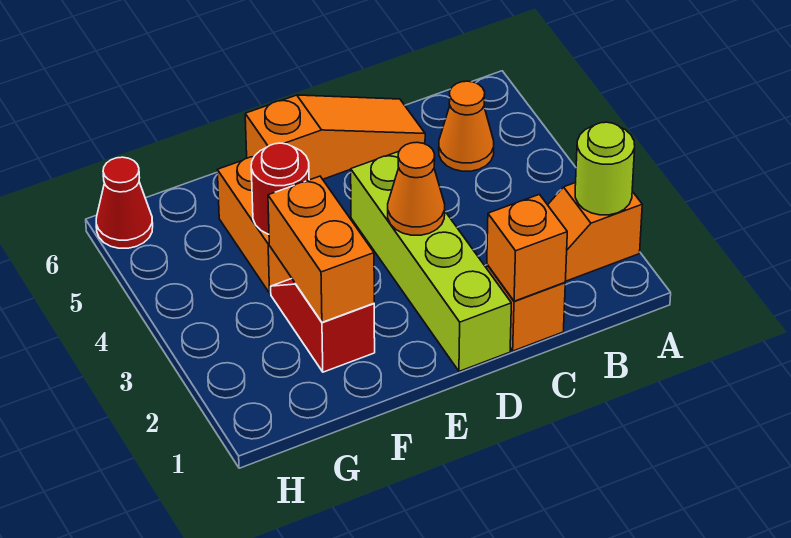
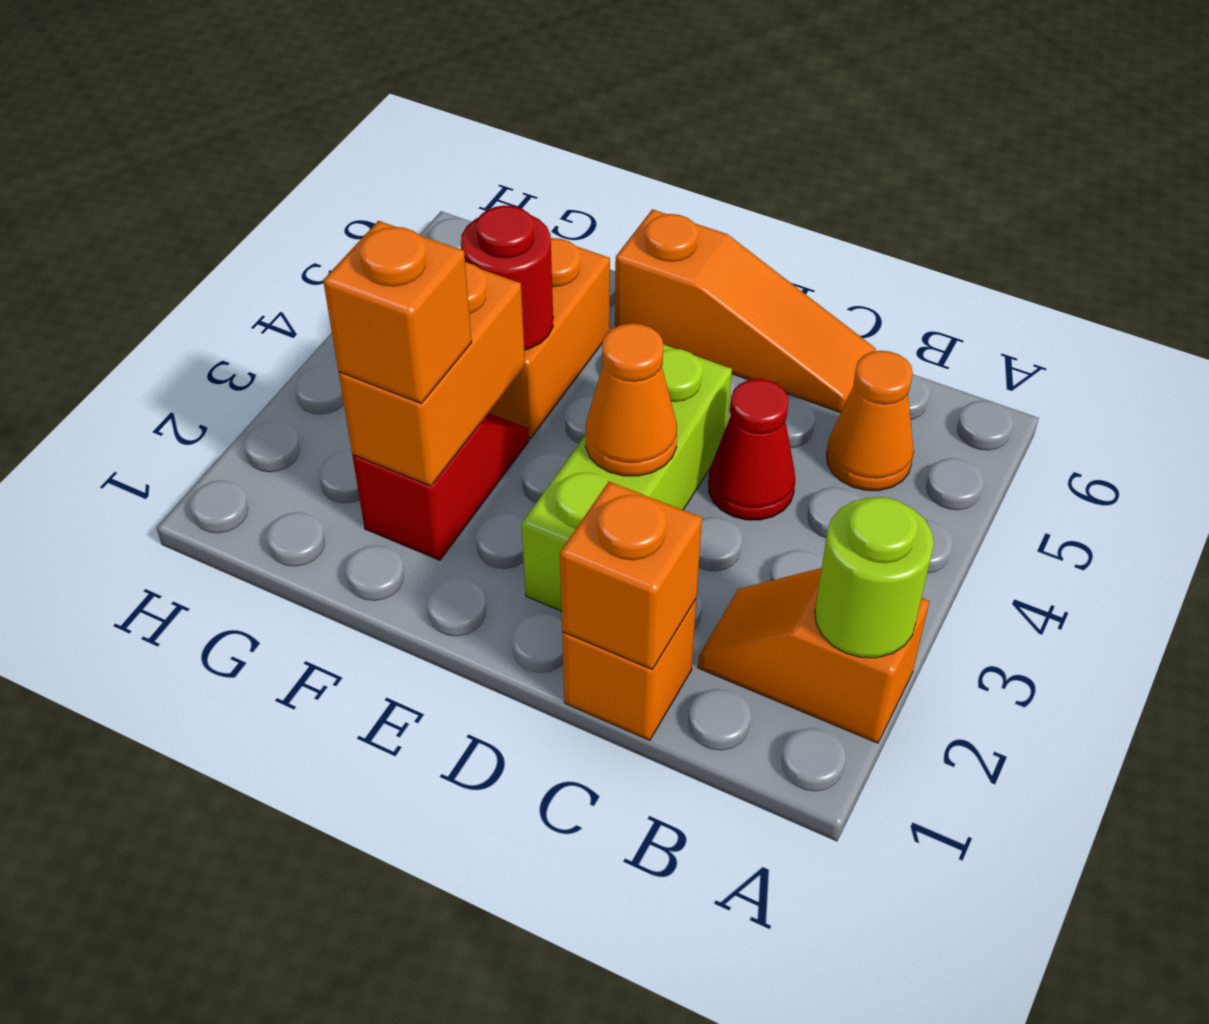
lime 1x4 brick [351,151,511,371] -> lime 1x3 brick [522,344,732,611]
none -> orange 1x1 brick [323,221,472,403]
red 1x1 cone [96,157,153,248] -> red 1x1 cone moved to [708,379,795,520]

